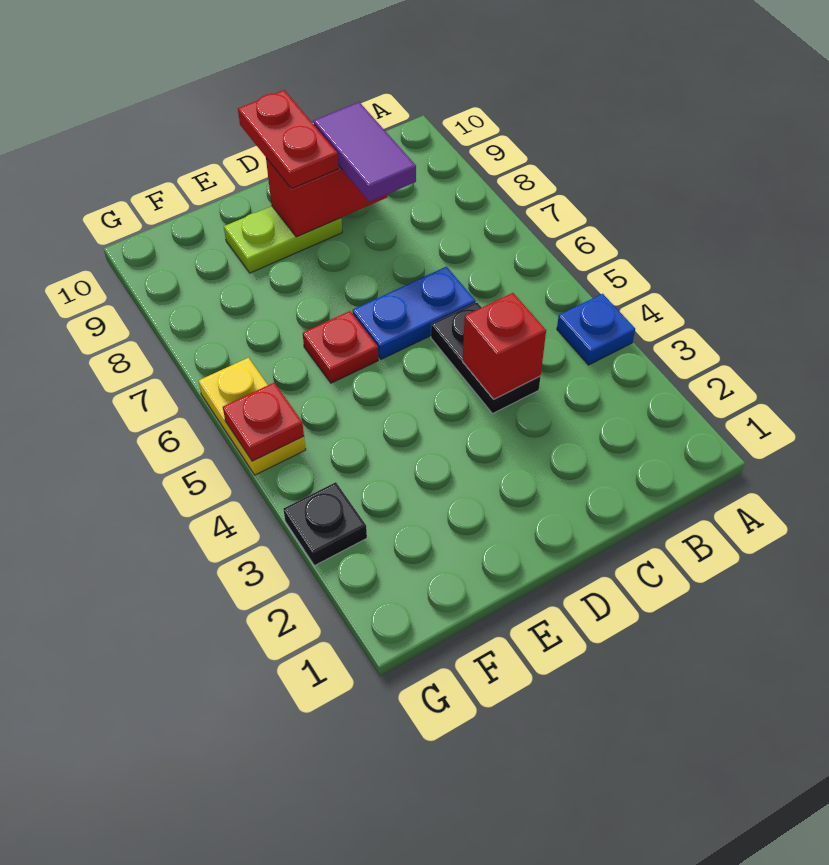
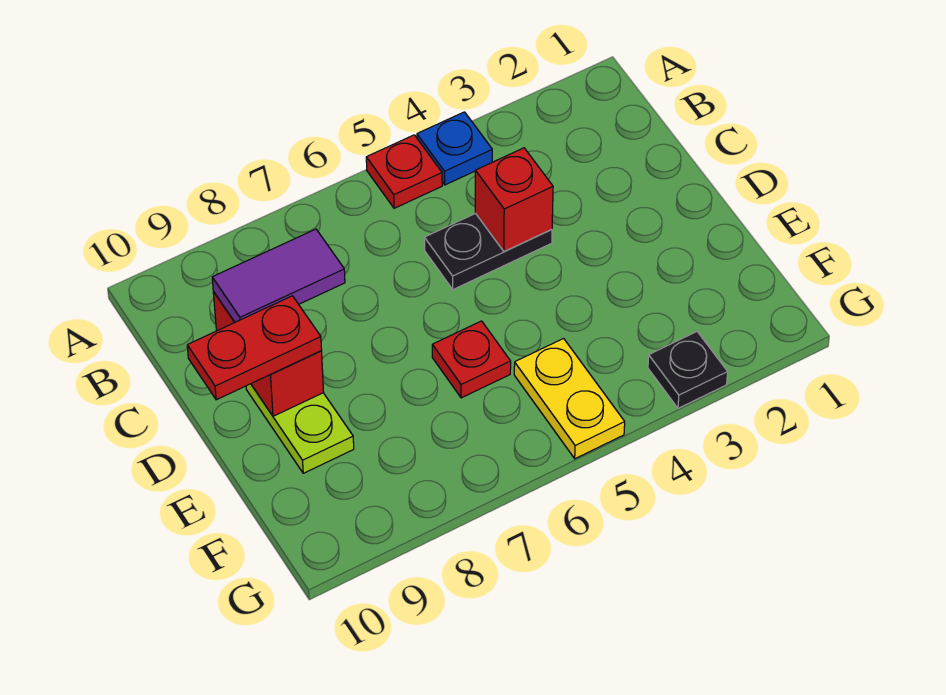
blue 1x2 plate [353,267,476,359] -> none
yellow 1x2 plate [199,358,306,475] -> yellow 1x2 plate turned to [514,339,625,459]
red 1x1 plate [223,382,304,461] -> red 1x1 plate moved to [366,135,442,208]

